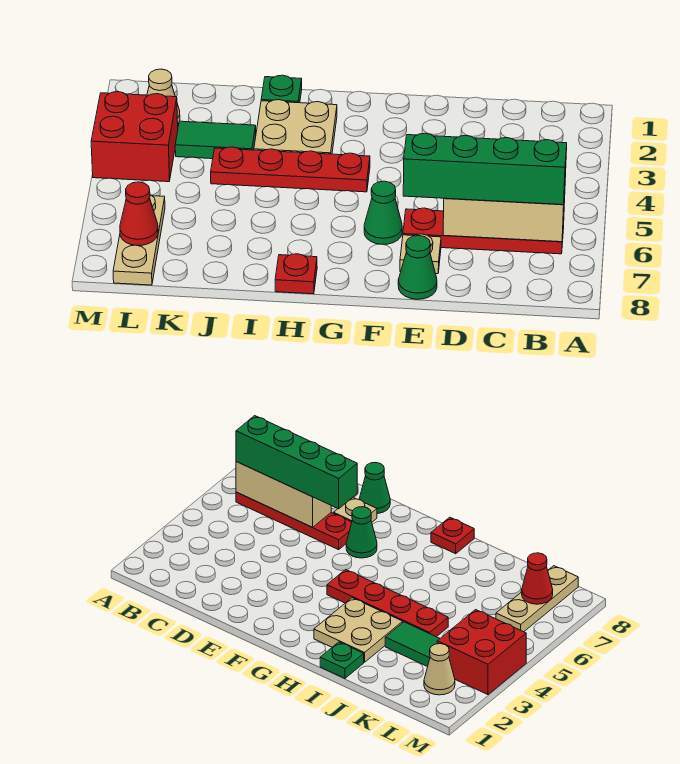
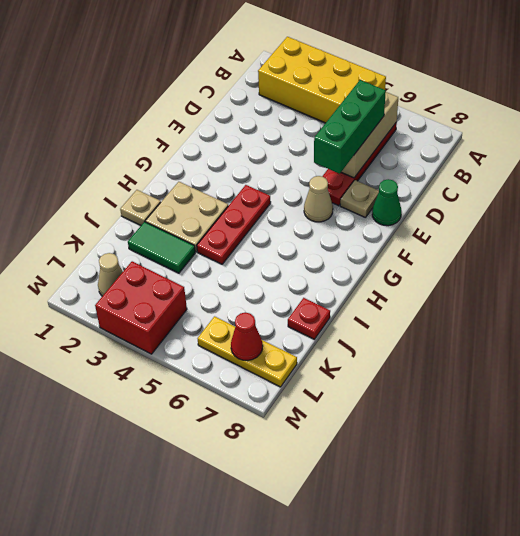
none -> yellow 2x4 brick [258,37,386,123]
green 1x4 brick [403,133,567,205] -> green 1x3 brick [314,80,386,174]
green 1x1 cone [364,181,402,244] -> tan 1x1 cone [304,176,333,222]
red 1x4 plate [211,147,370,192] -> red 1x3 plate [197,185,271,264]
red 1x1 plate [275,254,317,294] -> red 1x1 plate moved to [288,298,330,339]
green 1x1 plate [261,75,302,103] -> tan 1x1 plate [120,190,161,225]
green 1x2 tile [175,121,256,159] -> green 1x2 tile turned to [128,222,195,273]
tan 1x3 plate [113,195,165,285] -> yellow 1x3 plate [198,316,297,387]

